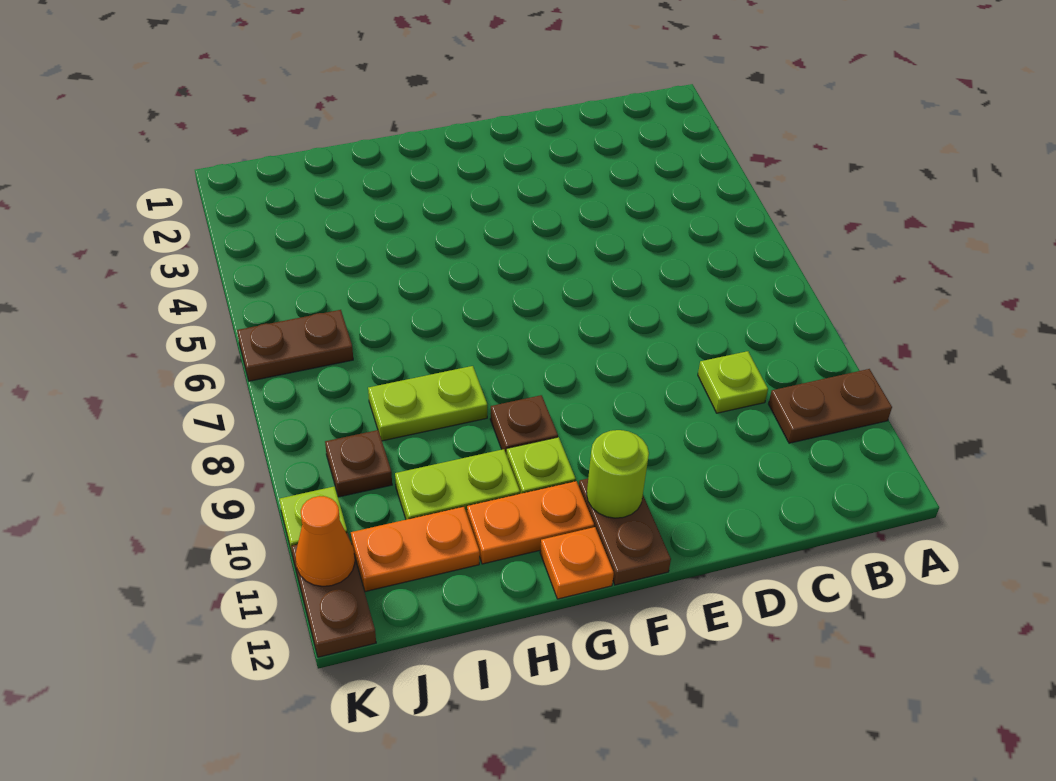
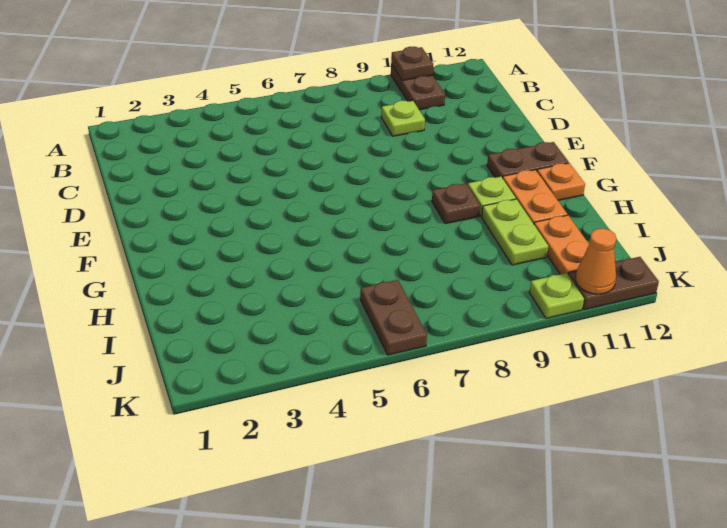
lime 1x1 round brick [587,430,649,518] -> none
lime 1x2 plate [368,366,487,441] -> none
brown 1x1 plate [325,430,392,497] -> brown 1x1 plate moved to [391,47,433,80]

